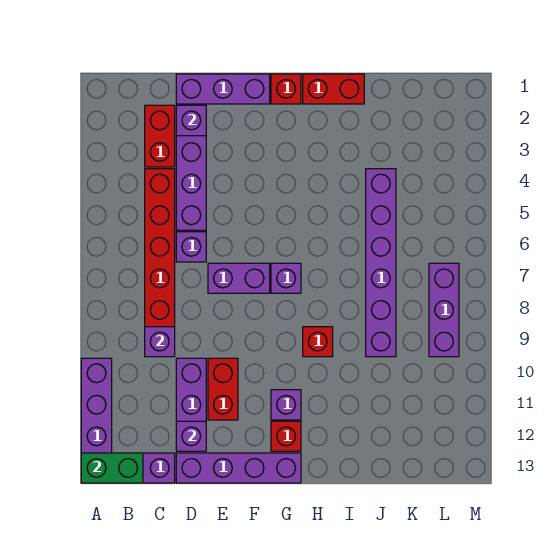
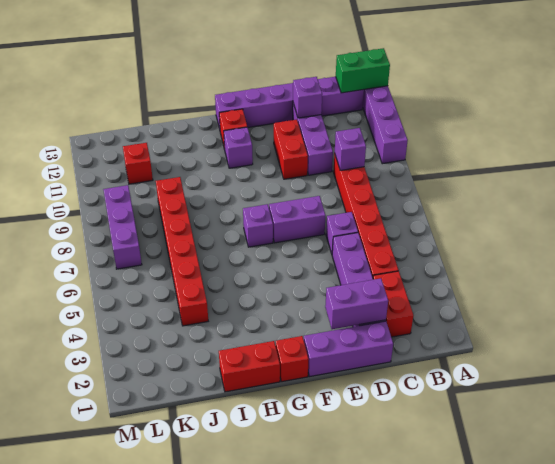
purple 1x1 brick [176,105,206,136] -> purple 1x2 brick [325,278,388,329]
red 1x1 brick [303,327,333,357] -> red 1x1 brick moved to [123,143,153,184]
purple 1x6 brick [366,169,396,357] -> red 1x6 brick [156,177,208,326]

